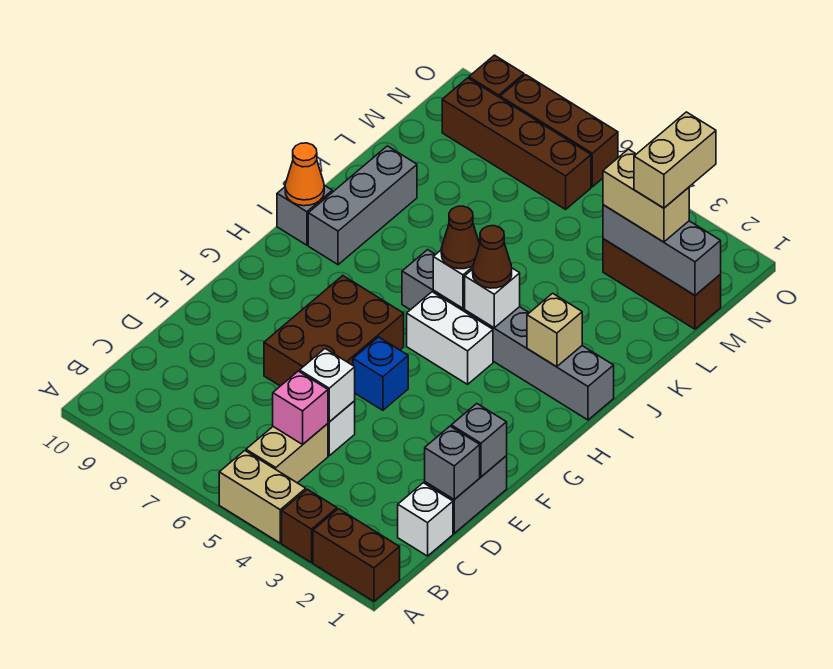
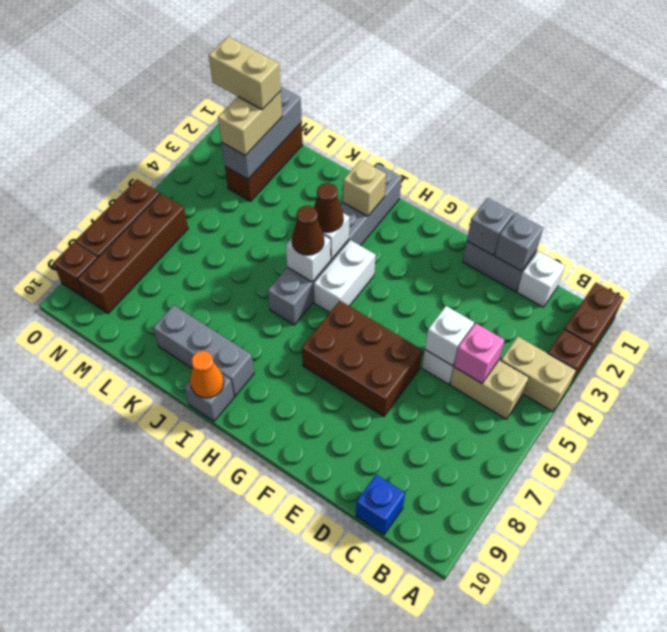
tan 1x2 brick [219,451,306,543] -> tan 1x2 brick turned to [501,337,576,412]
blue 1x1 brick [353,337,408,410] -> blue 1x1 brick moved to [356,474,405,535]

